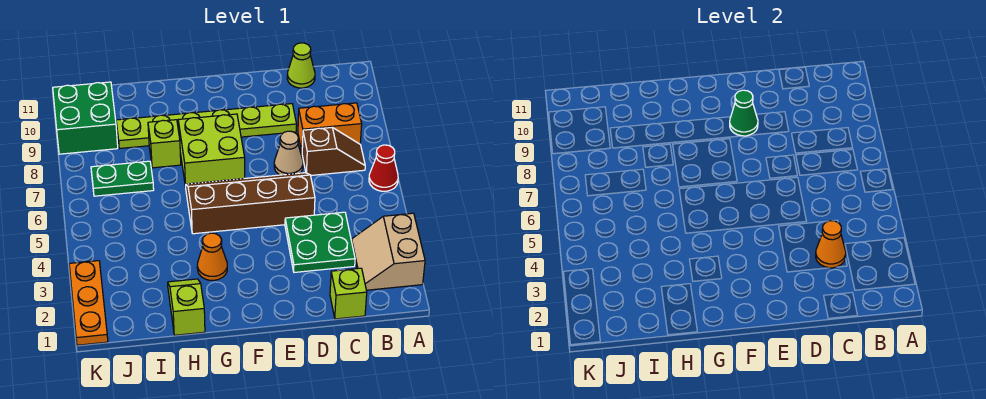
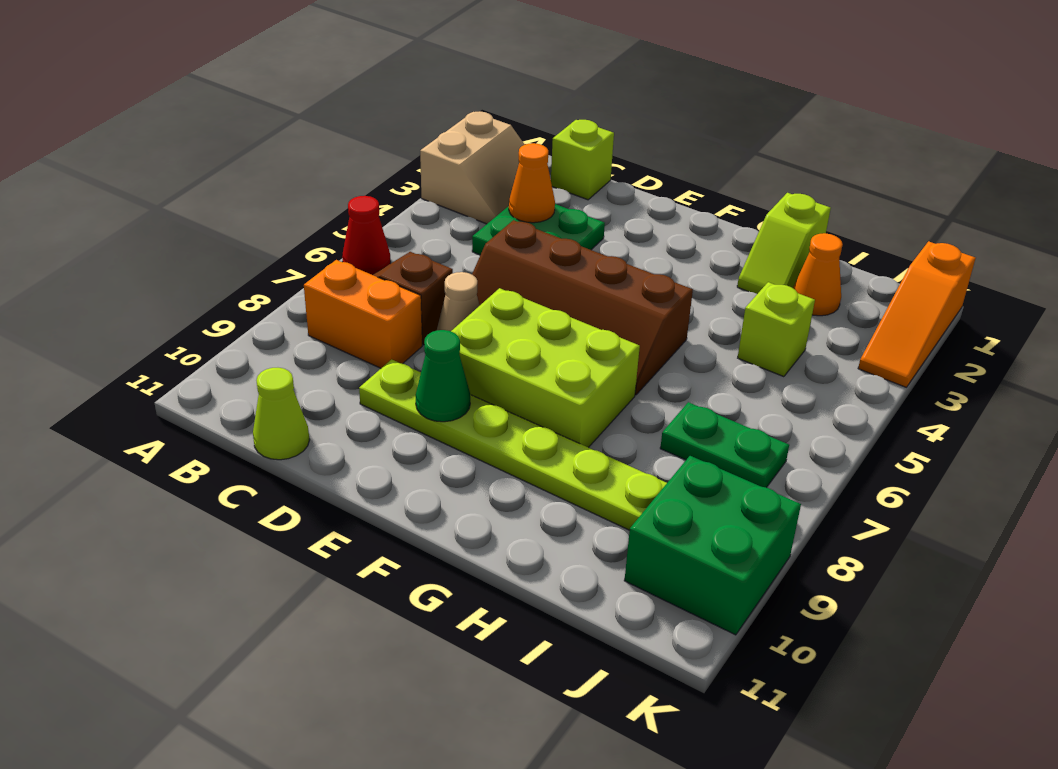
lime 2x2 brick [178,114,245,187] -> lime 2x3 brick [451,288,640,447]
orange 1x1 cone [197,233,227,280] -> orange 1x1 cone moved to [793,233,843,316]
lime 1x1 brick [148,120,181,168] -> lime 1x1 brick moved to [738,282,815,377]
orange 1x3 plate [69,261,108,345] -> orange 1x3 slope [858,241,976,387]

